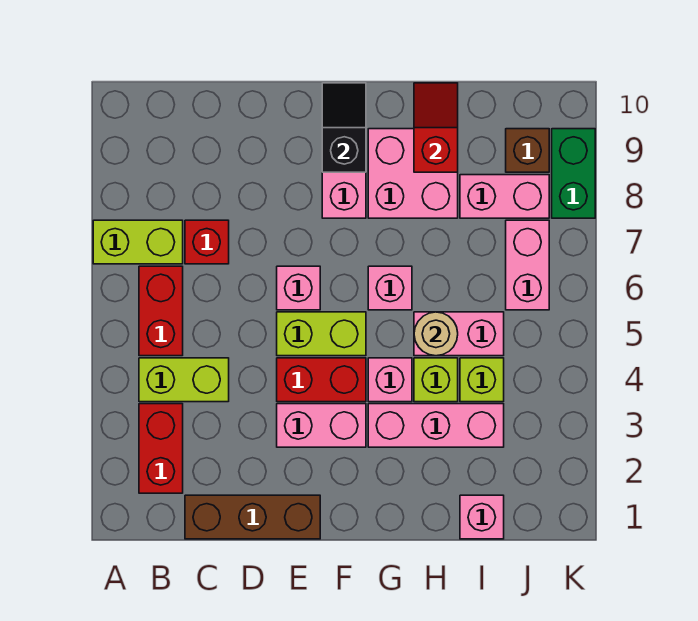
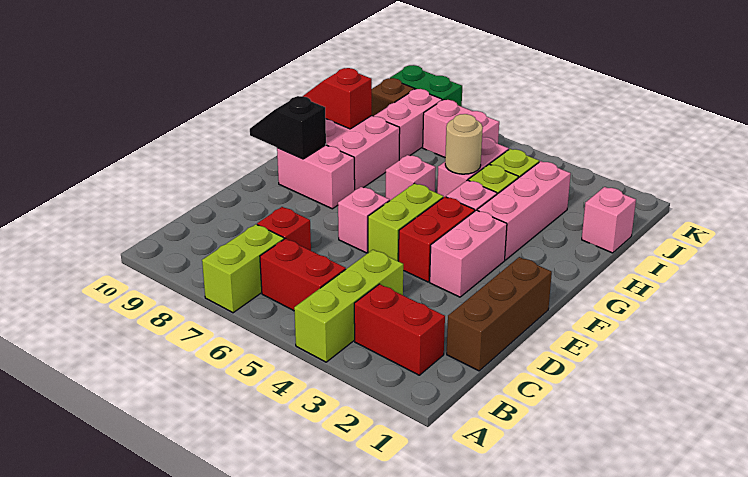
lime 1x2 brick [139,358,229,402] -> lime 1x3 brick [294,250,403,362]

